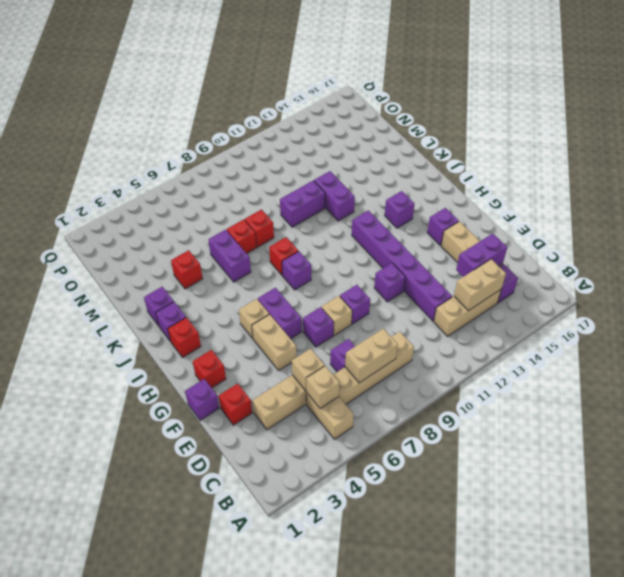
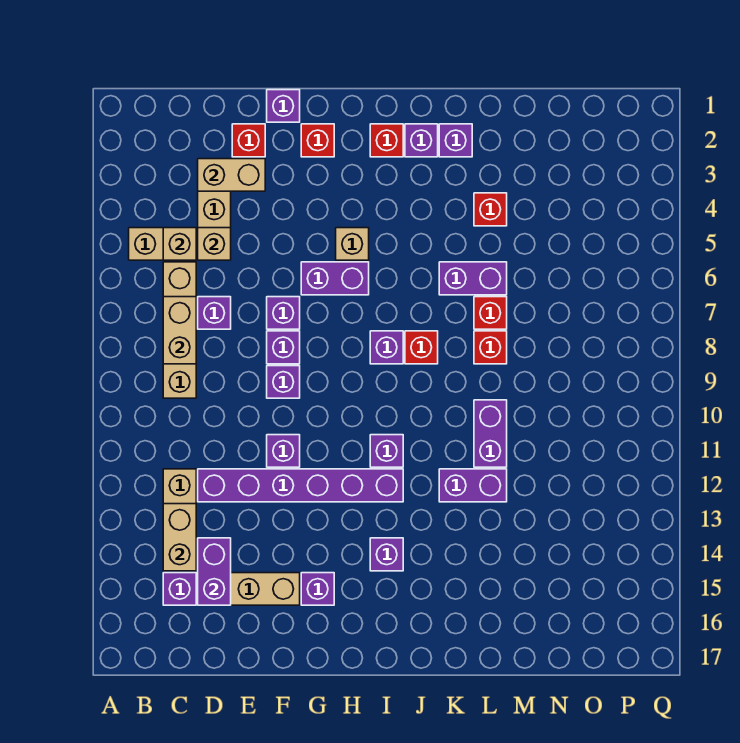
tan 1x2 brick [252,314,296,370] -> tan 1x2 brick moved to [198,159,265,191]
tan 1x1 brick [322,296,352,335] -> purple 1x1 brick [267,331,300,364]
none -> purple 1x1 brick [370,435,403,467]

